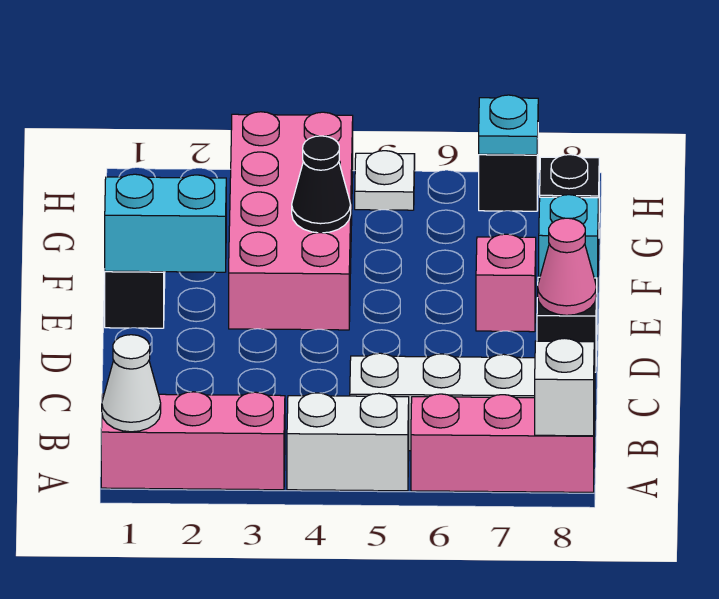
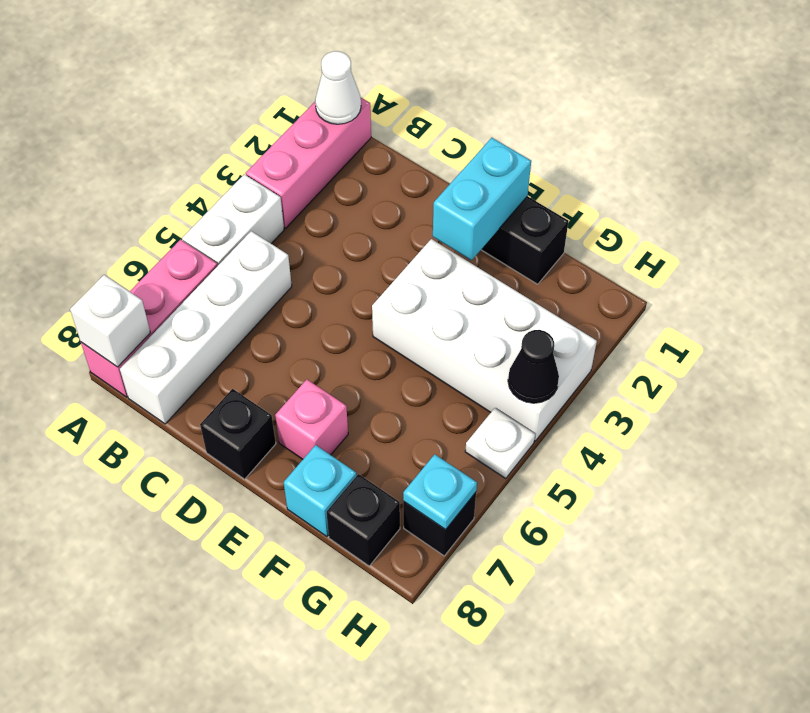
pink 1x1 cone [538,218,596,315] -> none
pink 2x4 brick [229,112,353,330] -> white 2x4 brick [372,239,597,441]
black 1x1 cone [292,136,351,233] -> black 1x1 cone moved to [508,330,559,403]

